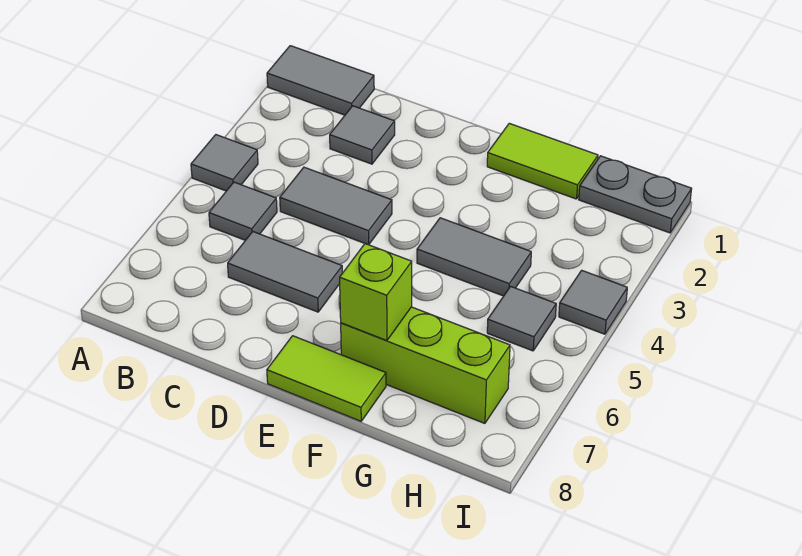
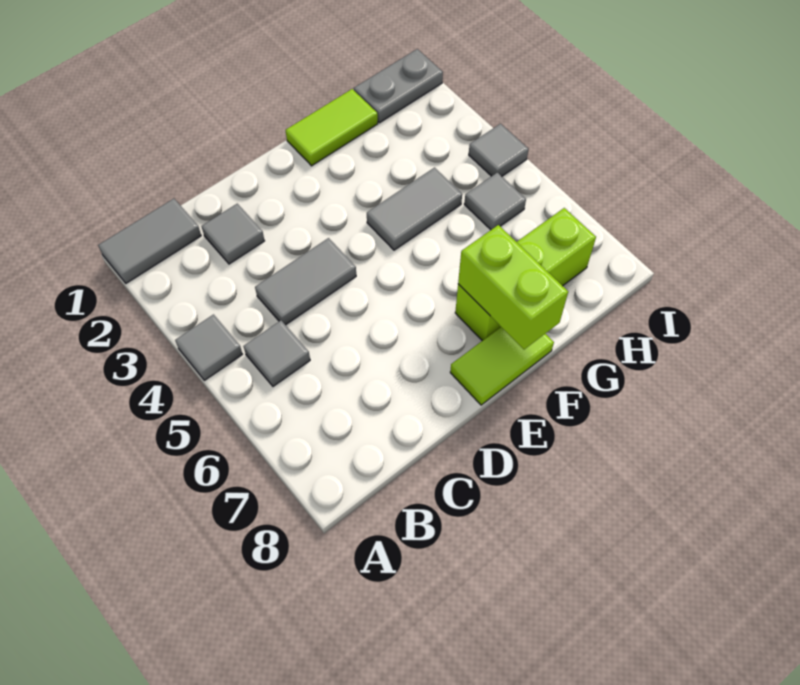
grey 1x2 tile [228,232,342,312] -> none
lime 1x1 brick [340,244,412,341] -> lime 1x2 brick [458,225,568,350]

